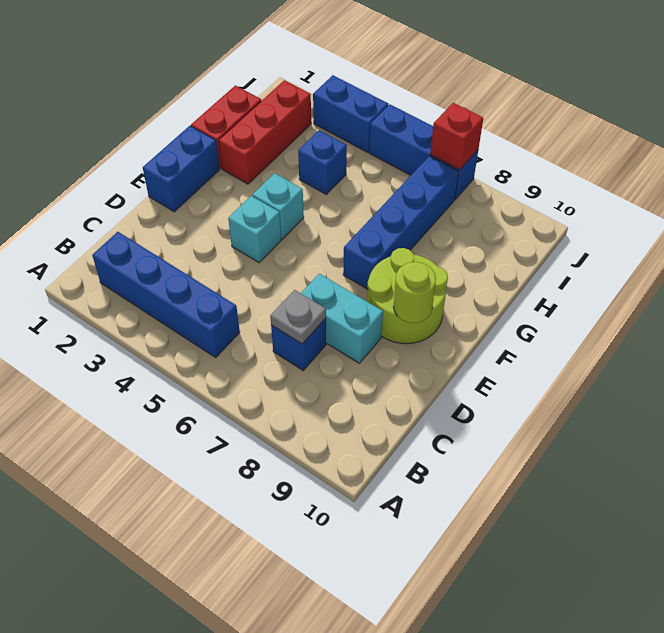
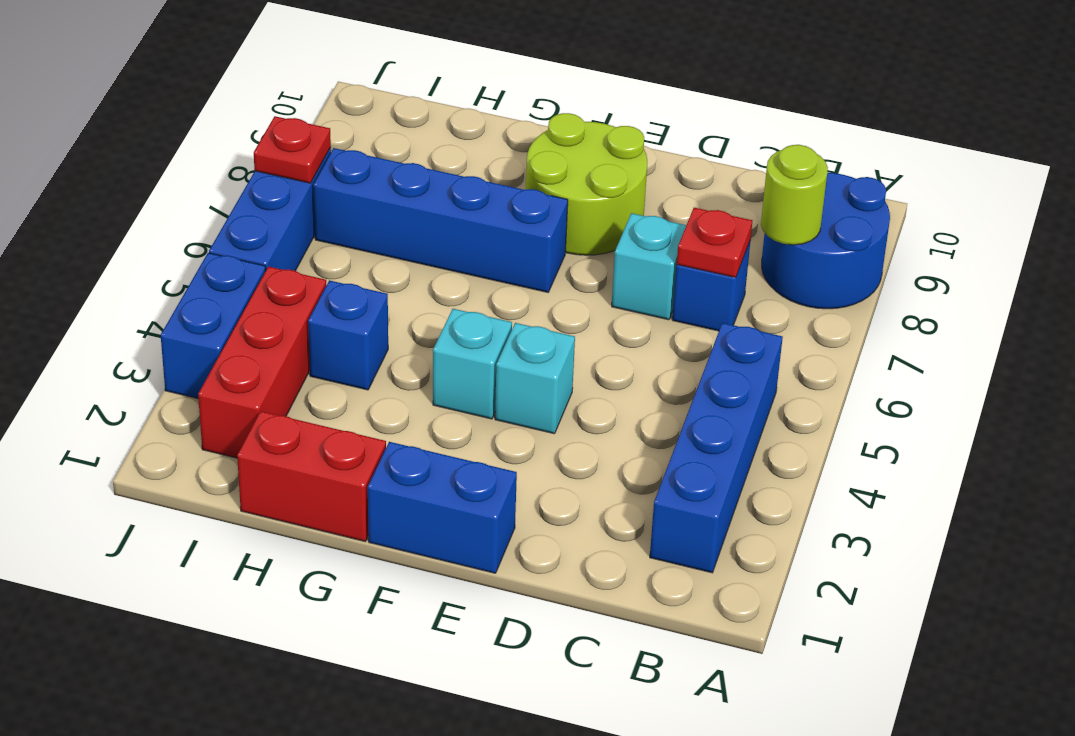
none -> blue 2x2 round brick [762,173,890,309]
grey 1x1 plate [270,290,326,344] -> red 1x1 plate [677,208,752,277]
cyan 1x2 brick [301,274,383,363] -> cyan 1x1 brick [612,213,686,320]
lime 1x1 round brick [393,262,436,323] -> lime 1x1 round brick moved to [761,145,828,245]
red 1x3 brick [219,80,311,184] -> red 1x3 brick turned to [198,267,326,458]
red 1x1 brick [430,103,483,170] -> red 1x1 plate [254,116,331,183]

